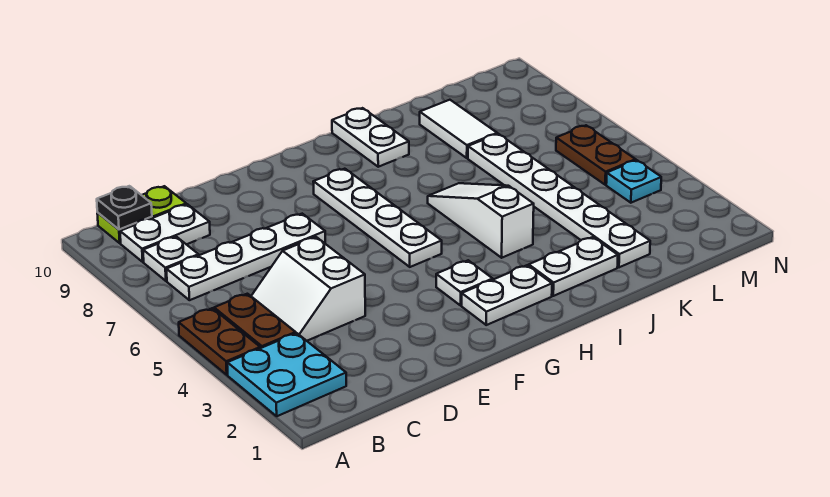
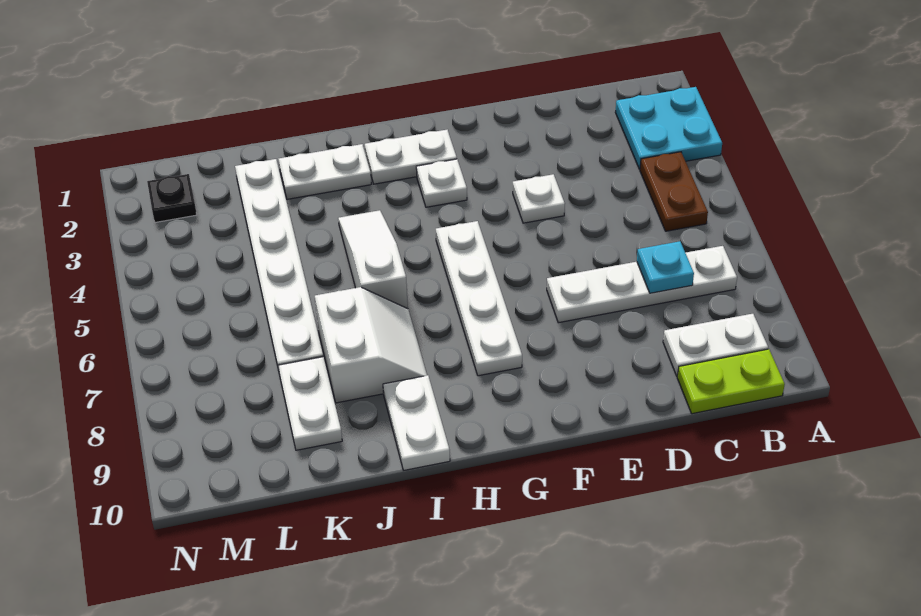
brown 1x2 plate [179,308,260,375] -> none
white 1x1 plate [143,237,199,281] -> white 1x1 plate moved to [513,174,565,223]
black 1x1 plate [97,186,152,229] -> black 1x1 plate moved to [147,174,197,222]
white 2x2 slope [251,237,365,341] -> white 2x2 slope moved to [315,287,427,403]
white 1x3 slope [428,183,534,258] -> white 1x3 slope turned to [338,210,408,309]
white 1x2 tile [420,100,497,158] -> white 1x2 plate [278,357,342,450]
cyan 1x1 plate [606,160,661,203] -> cyan 1x1 plate moved to [637,241,694,293]
brown 1x2 plate [556,125,636,185] -> none

